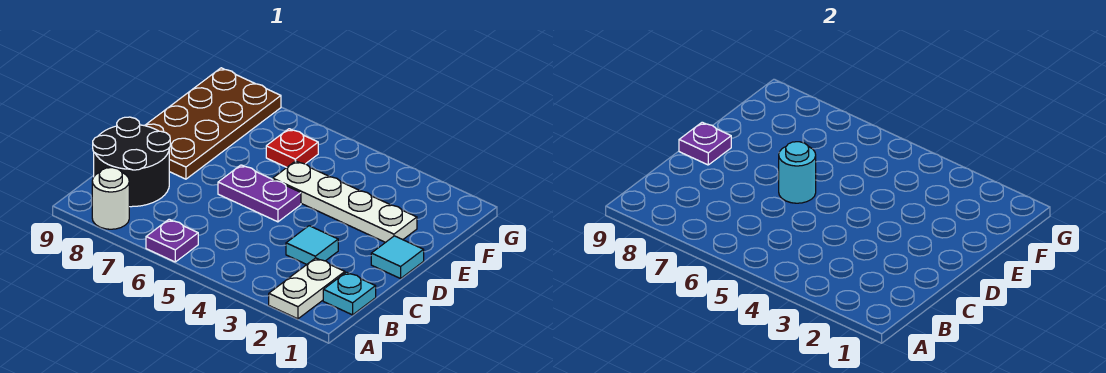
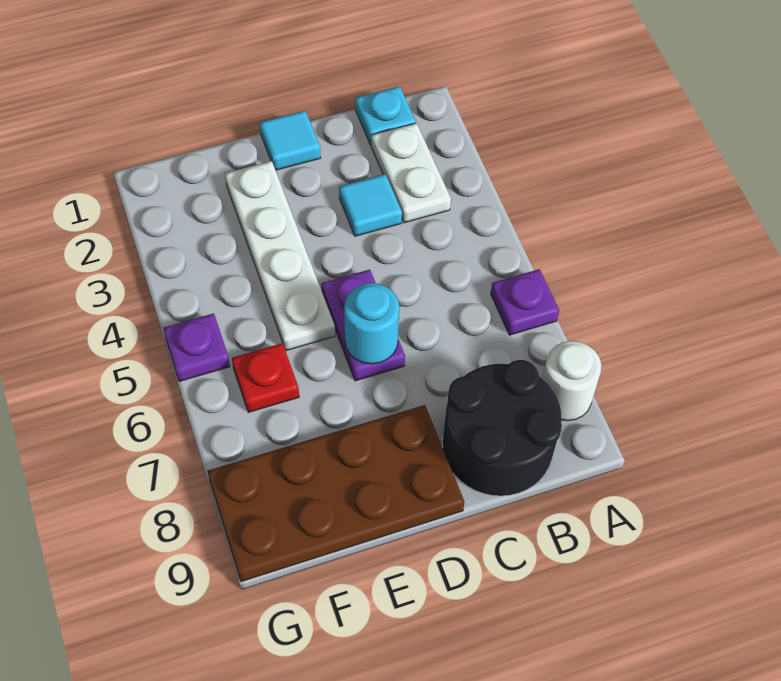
white 1x2 plate [269,258,345,319] -> white 1x2 plate turned to [371,123,451,223]
purple 1x1 plate [679,122,731,165] -> purple 1x1 plate moved to [163,313,230,382]

